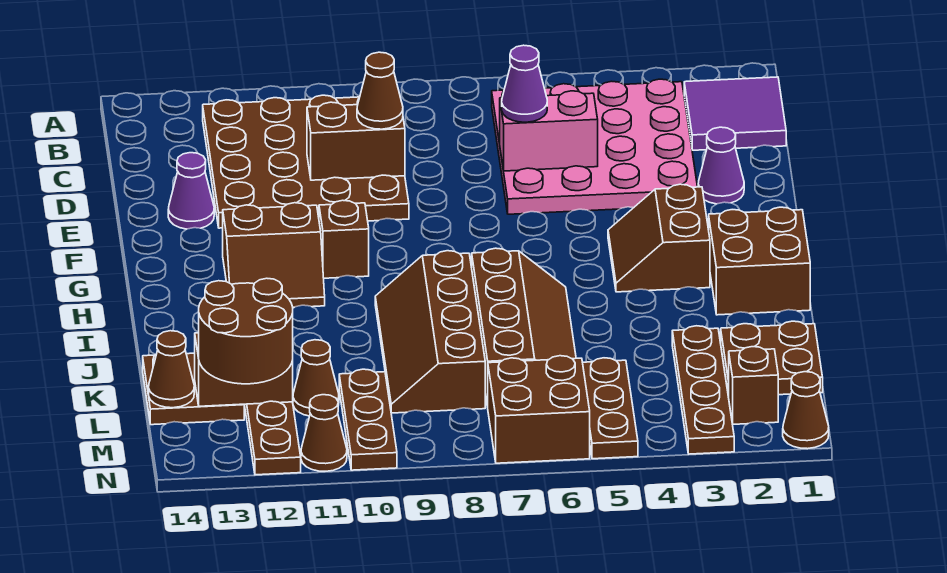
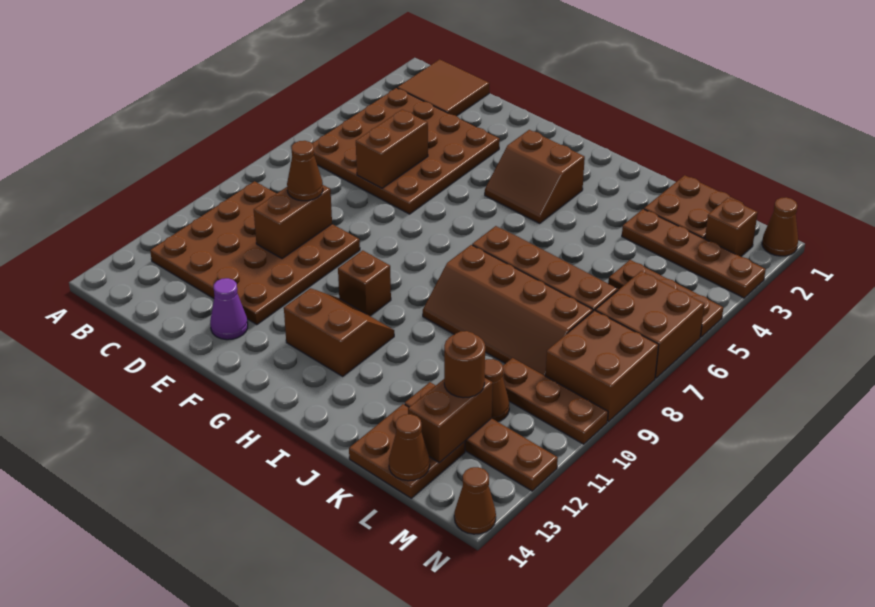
purple 2x2 tile [684,77,786,150] -> brown 2x2 tile [397,59,489,116]
pink 4x4 plate [492,79,697,214] -> brown 4x4 plate [312,88,500,214]
pink 1x2 brick [500,91,598,171] -> brown 1x2 brick [356,110,428,188]
purple 1x1 cone [502,45,547,122] -> none
purple 1x1 cone [698,127,744,204] -> none
brown 2x2 slope [223,203,325,307] -> brown 2x2 slope turned to [284,288,394,376]
brown 2x2 brick [709,207,810,315] -> brown 2x2 brick moved to [545,310,659,422]
brown 2x2 round brick [199,278,293,384] -> brown 1x1 round brick [444,331,485,398]
brown 1x1 cone [301,395,347,471] -> brown 1x1 cone moved to [454,467,496,534]

